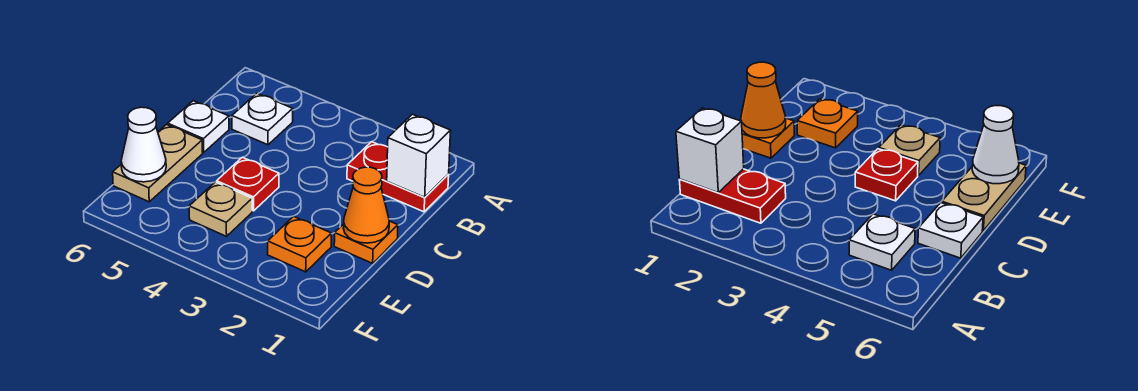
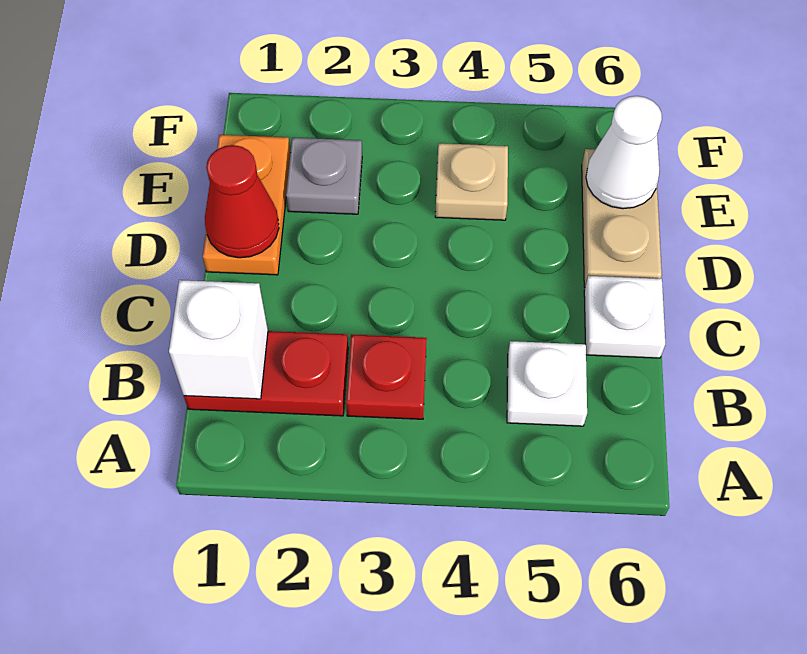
orange 1x1 plate [334,221,398,263] -> orange 1x2 plate [203,135,291,275]
orange 1x1 cone [343,167,389,243] -> red 1x1 cone [205,145,279,258]
red 1x1 plate [217,157,279,211] -> red 1x1 plate moved to [346,334,427,419]
orange 1x1 plate [268,216,331,272] -> grey 1x1 plate [286,138,362,214]

